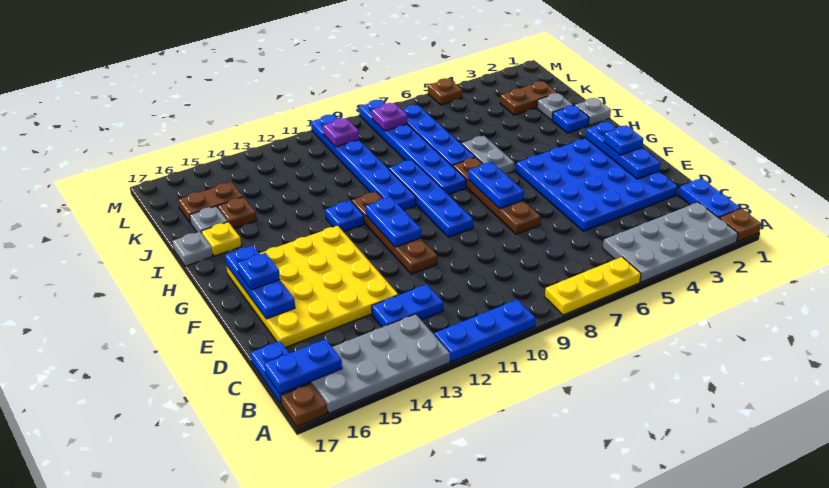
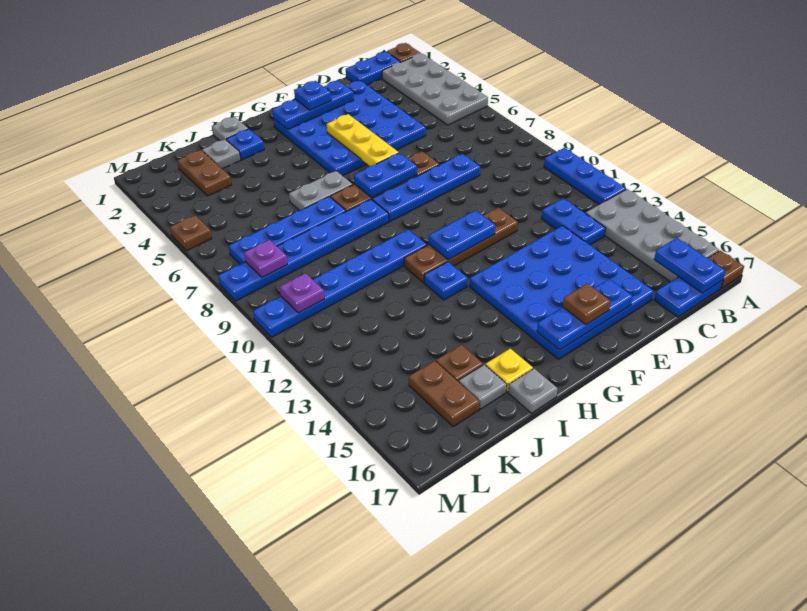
yellow 1x3 plate [545,257,641,315] -> yellow 1x3 plate moved to [327,114,399,166]
yellow 4x4 plate [226,226,398,348] -> blue 4x4 plate [470,226,654,359]
blue 1x4 plate [389,160,473,237] -> blue 1x4 plate moved to [372,154,480,221]
blue 1x1 plate [237,253,280,290] -> brown 1x1 plate [563,284,611,325]

